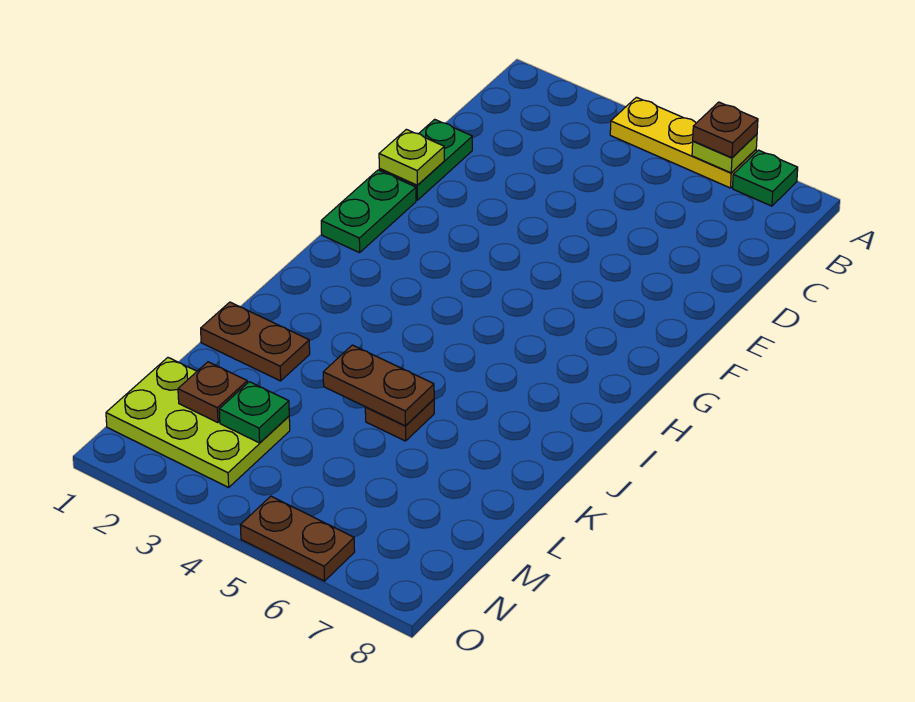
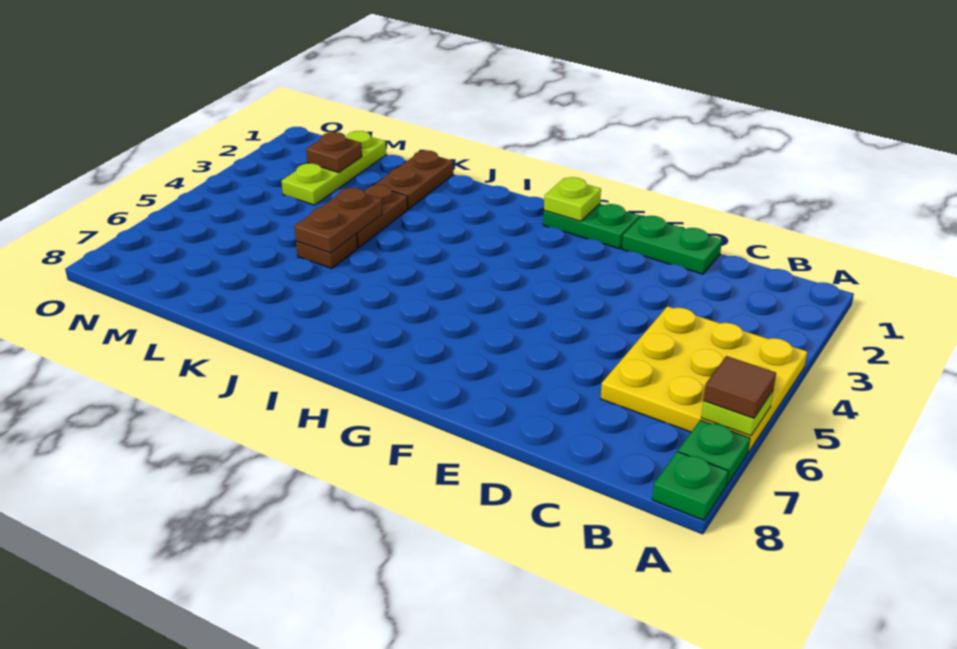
yellow 1x3 plate [610,97,756,188] -> yellow 3x3 plate [601,306,807,453]
brown 1x1 plate [693,102,758,158] -> brown 1x1 tile [704,356,776,418]
lime 1x1 plate [379,129,444,185] -> lime 1x1 plate moved to [544,177,601,221]
lime 2x3 plate [106,358,290,487] -> lime 1x3 plate [282,131,386,205]
green 1x1 plate [219,382,289,443] -> green 1x1 plate moved to [652,452,728,520]
brown 1x2 plate [240,496,355,581] -> brown 1x2 plate moved to [357,185,408,248]

